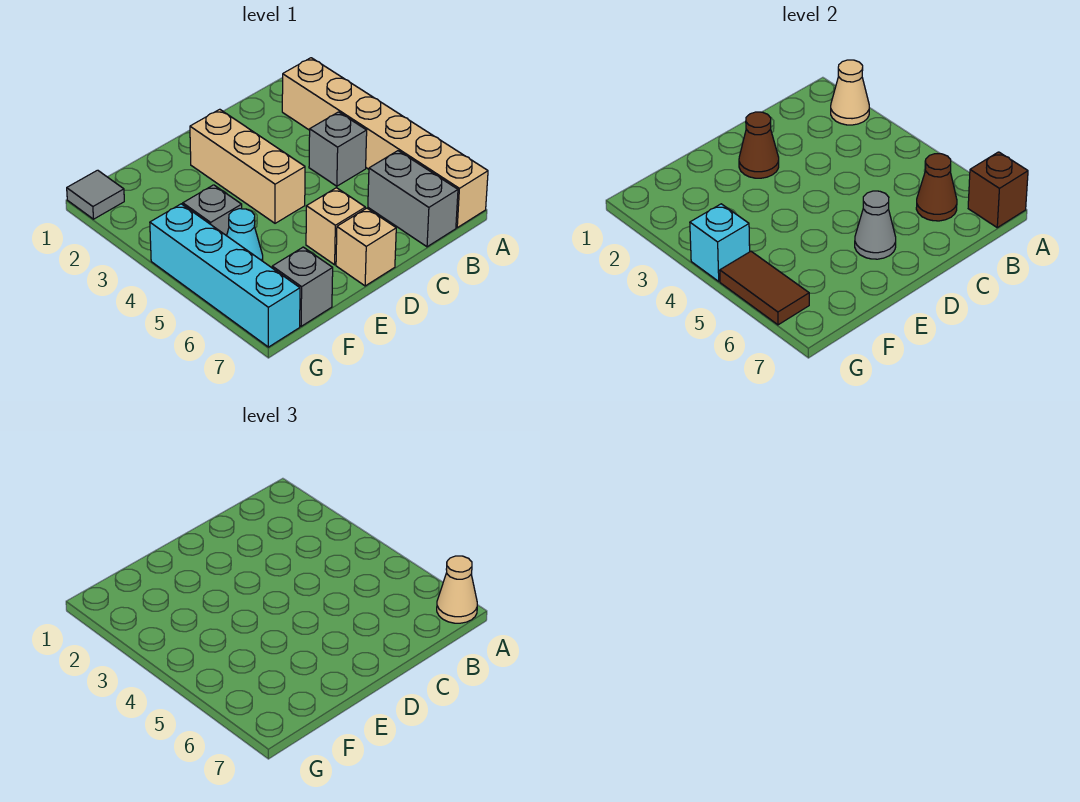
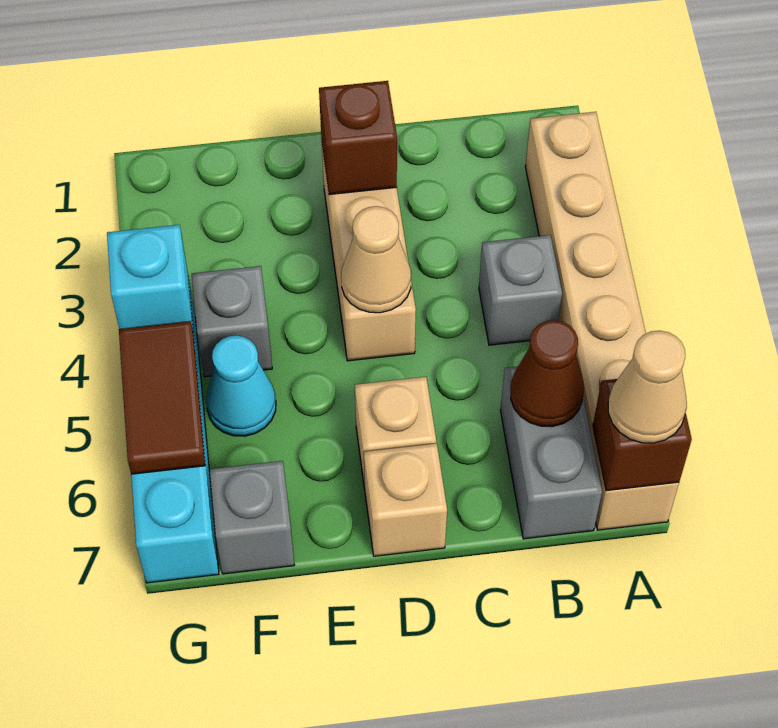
tan 1x1 cone [831,60,869,125] -> tan 1x1 cone moved to [341,206,411,313]
brown 1x1 cone [739,112,779,178] -> brown 1x1 brick [319,81,397,195]
grey 1x1 cone [855,191,896,259] -> none
grey 1x1 tile [67,170,124,219] -> none

